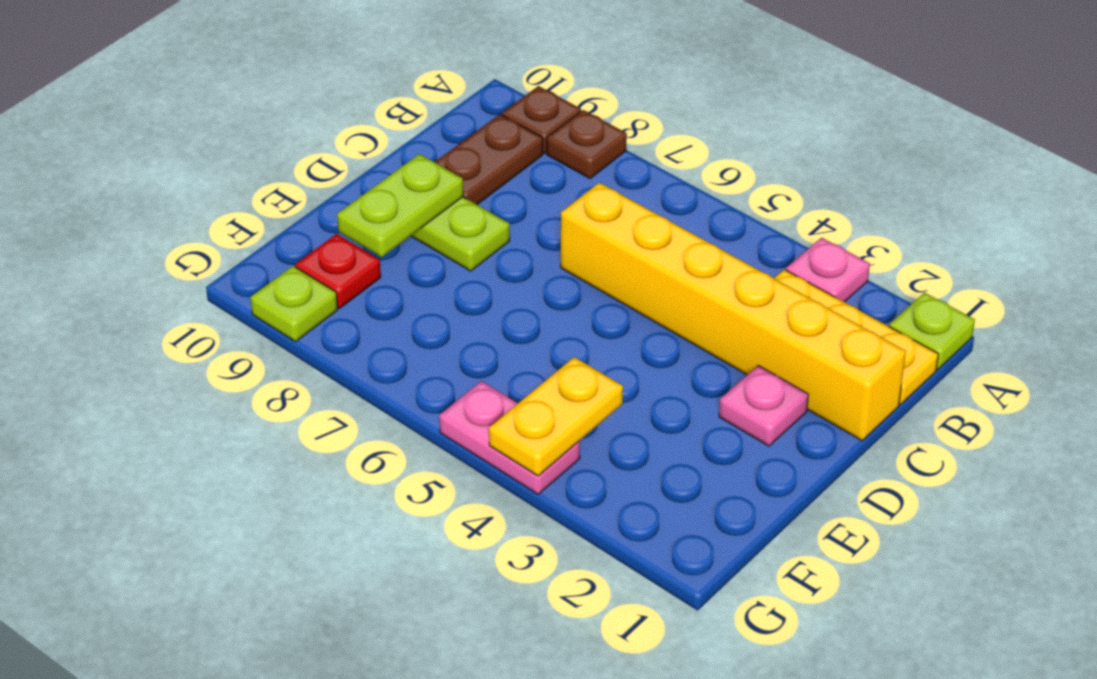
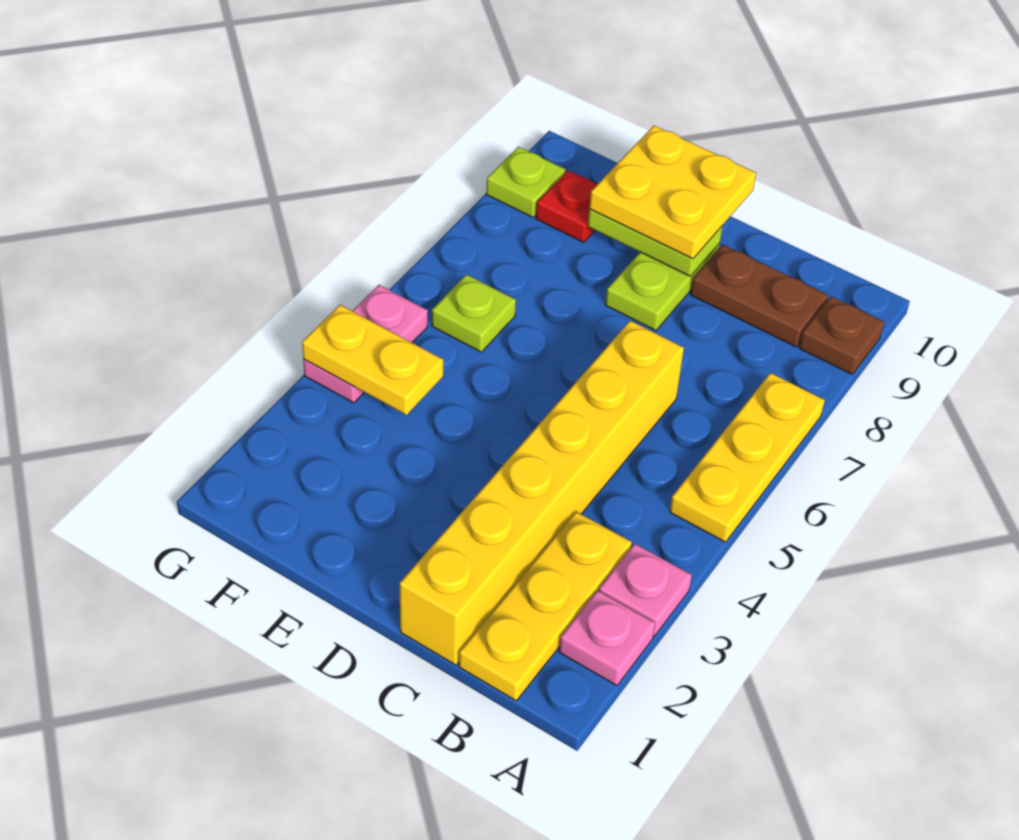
lime 1x1 plate [889,293,975,370] -> lime 1x1 plate moved to [432,275,516,352]
none -> yellow 1x3 plate [670,373,825,542]
brown 1x1 plate [547,110,627,179] -> none
pink 1x1 plate [719,365,808,446] -> pink 1x1 plate moved to [559,591,655,686]
none -> yellow 2x2 plate [589,126,756,259]

